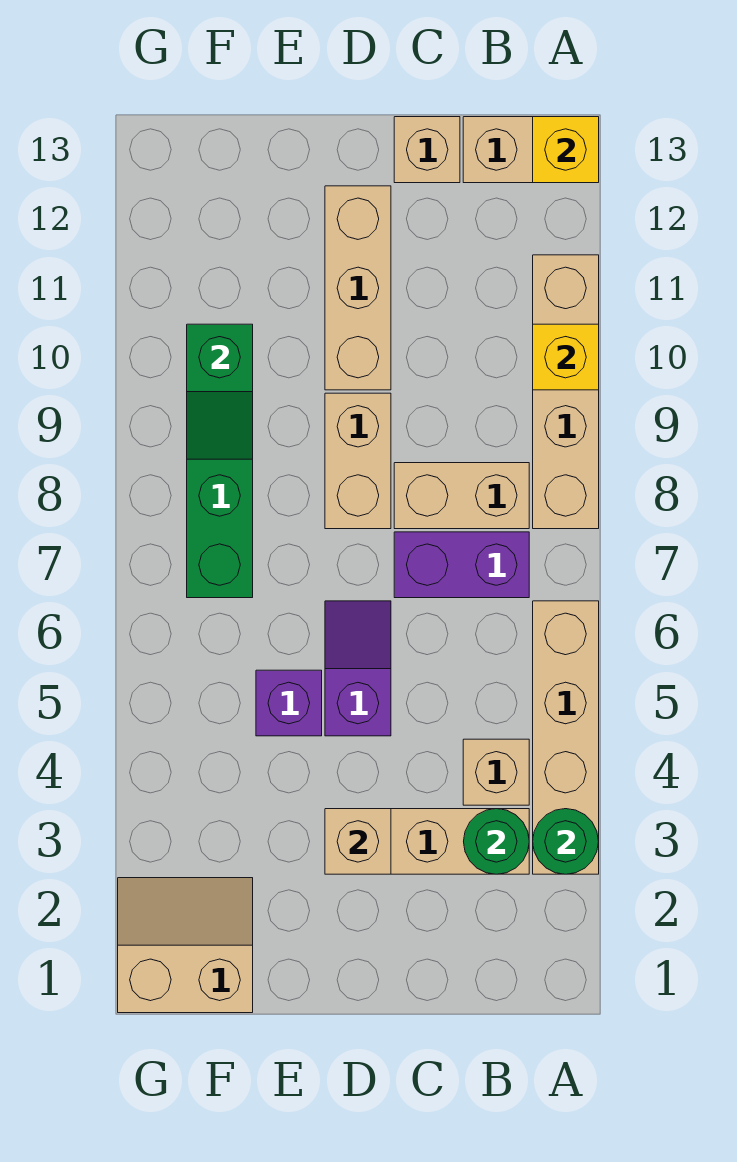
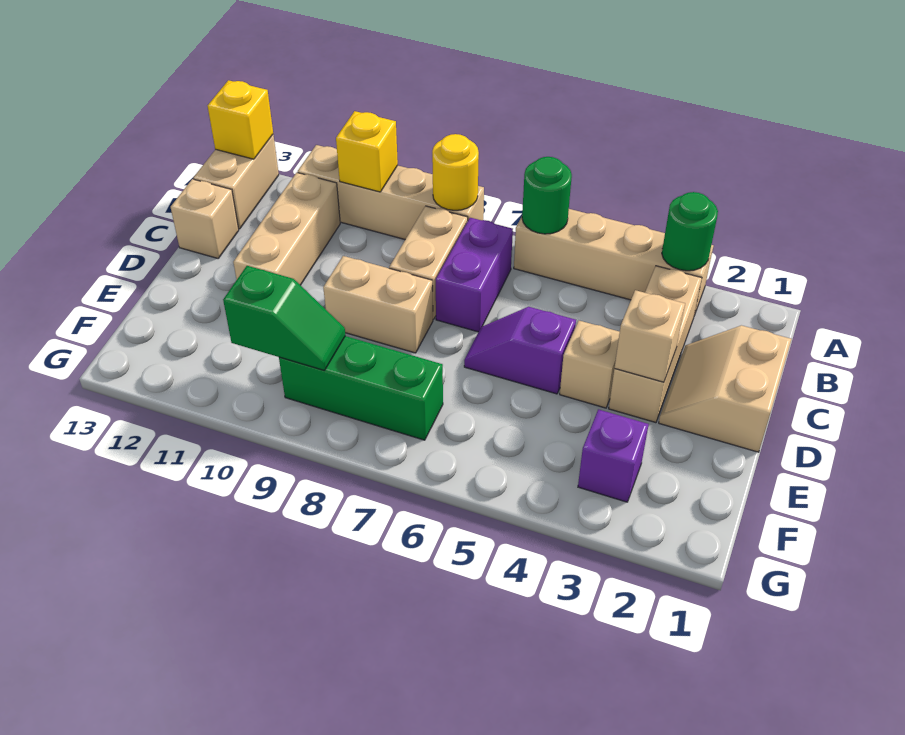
none -> yellow 1x1 round brick [432,134,479,210]
green 1x1 round brick [464,809,529,874] -> green 1x1 round brick moved to [522,157,572,234]
tan 1x1 brick [463,739,529,805] -> tan 1x1 brick moved to [560,321,620,408]
tan 1x3 brick [325,186,391,390] -> tan 1x3 brick turned to [233,173,340,285]
purple 1x1 brick [256,670,322,736] -> purple 1x1 brick moved to [578,409,649,502]
tan 2x2 slope [118,878,253,1013] -> tan 2x2 slope moved to [659,326,791,452]

